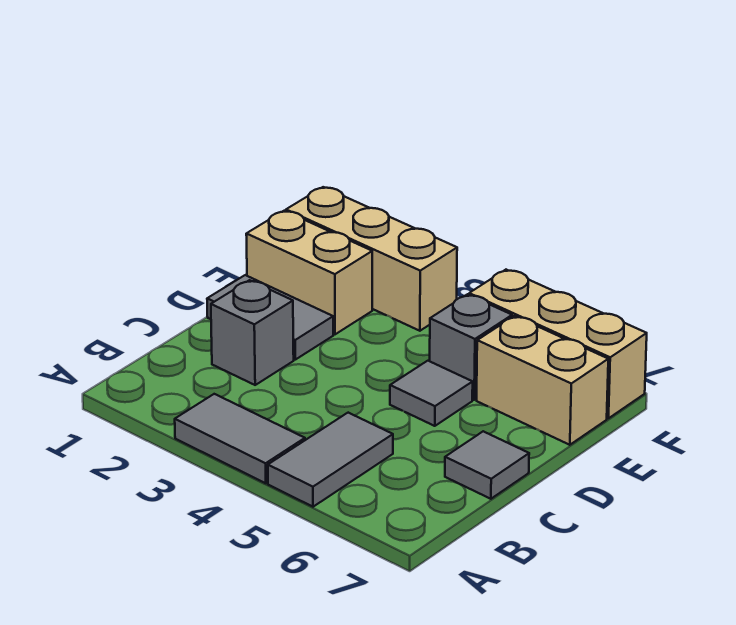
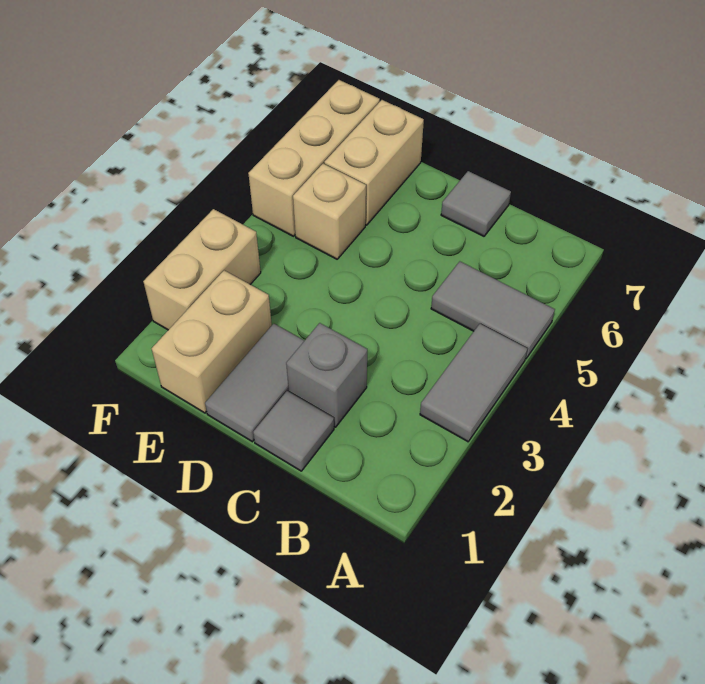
grey 1x1 tile [390,361,473,426] -> grey 1x1 tile moved to [253,391,334,471]
grey 1x1 brick [430,294,512,400] -> tan 1x1 brick [293,164,366,259]
tan 1x3 brick [286,187,457,331] -> tan 1x2 brick [143,209,261,330]

